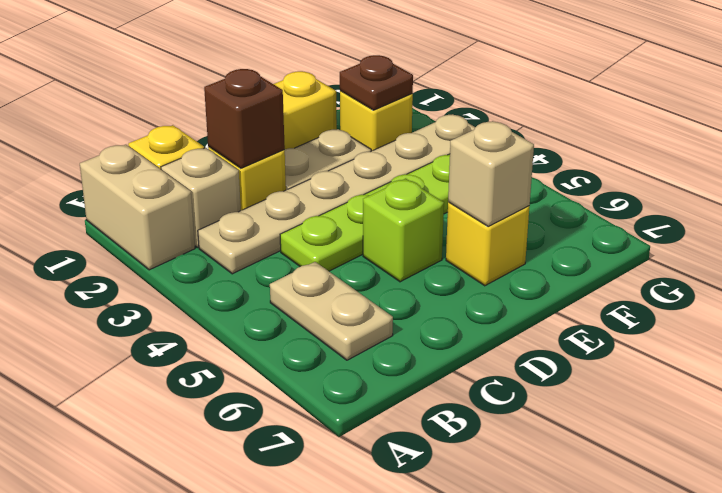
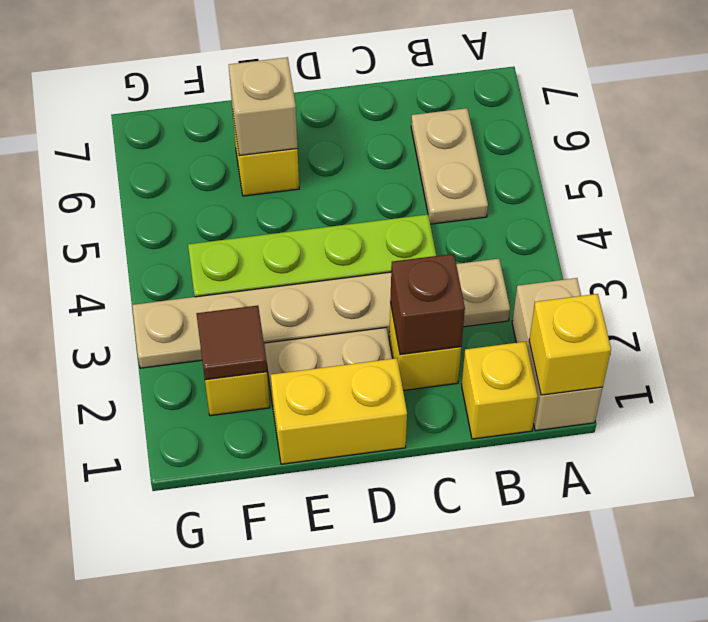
none -> yellow 1x1 brick [529,294,611,395]
tan 1x1 brick [161,148,241,248] -> none
lime 1x1 brick [363,179,444,282] -> none
brown 1x1 plate [340,55,413,110] -> brown 1x1 tile [197,306,267,380]

